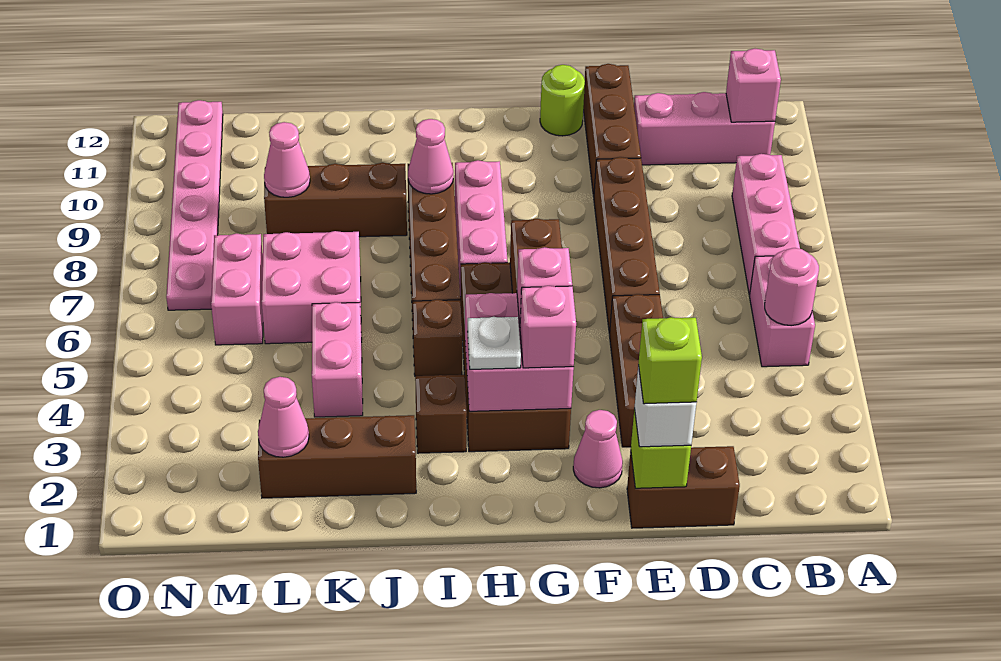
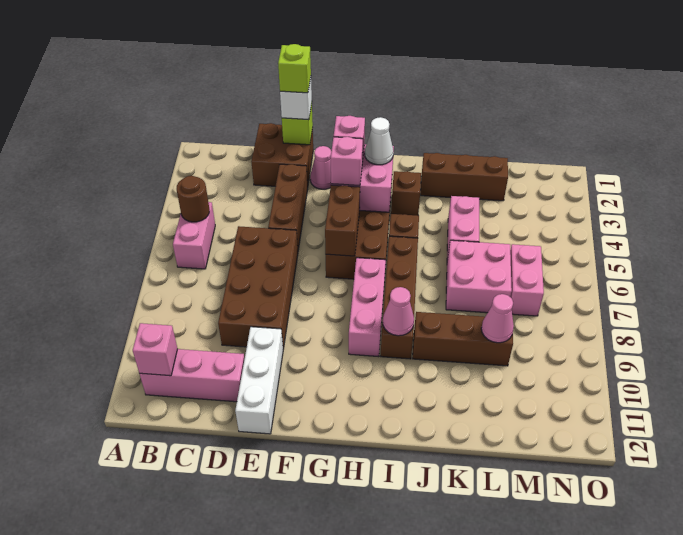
pink 1x1 round brick [765,248,819,326] -> brown 1x1 round brick [177,176,209,222]
pink 1x3 brick [732,154,800,295] -> none
brown 1x2 brick [627,446,740,528] -> brown 2x2 brick [251,123,313,188]
brown 1x4 brick [594,157,660,334] -> brown 2x4 brick [218,226,298,349]
brown 1x3 brick [583,64,641,197] -> white 1x3 brick [235,327,283,434]
lime 1x1 round brick [540,65,585,136] -> none
white 1x1 plate [467,317,521,369] -> white 1x1 cone [365,117,393,165]
pink 1x1 cone [258,377,309,457] -> none
pink 1x6 plate [166,100,223,310] -> none

